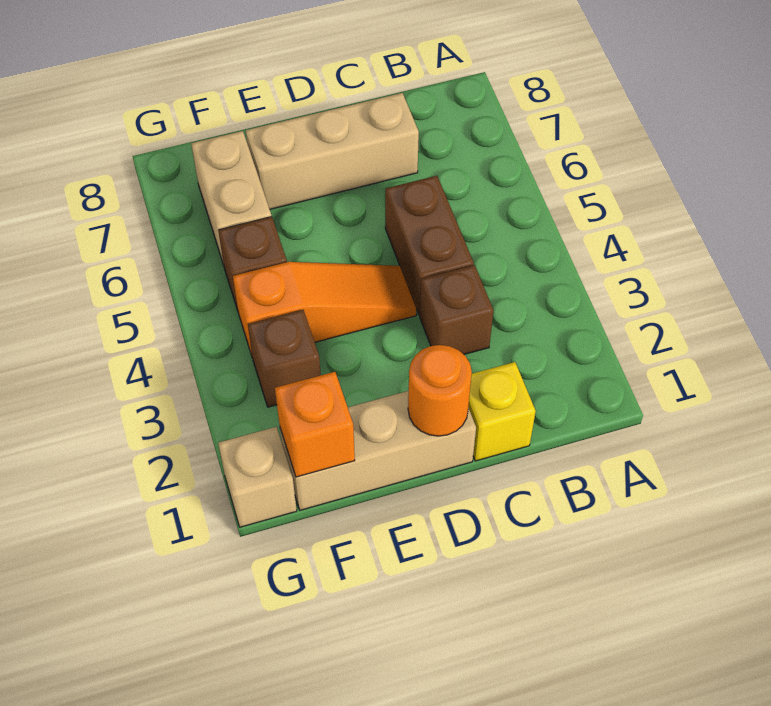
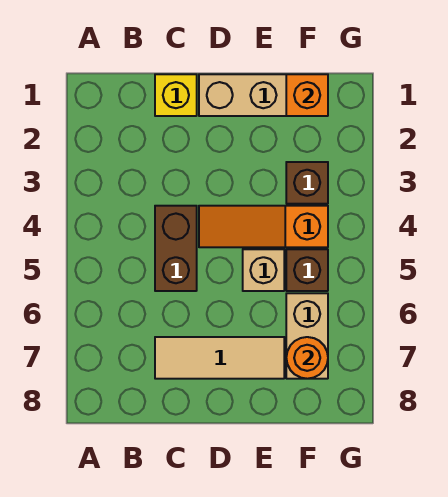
brown 1x1 brick [420,265,494,354] -> none
tan 1x3 brick [246,93,419,209] -> tan 1x3 tile [155,337,284,379]
orange 1x1 round brick [408,345,472,436] -> orange 1x1 round brick moved to [286,337,328,379]
tan 1x1 brick [218,427,297,527] -> tan 1x1 brick moved to [243,249,284,291]

